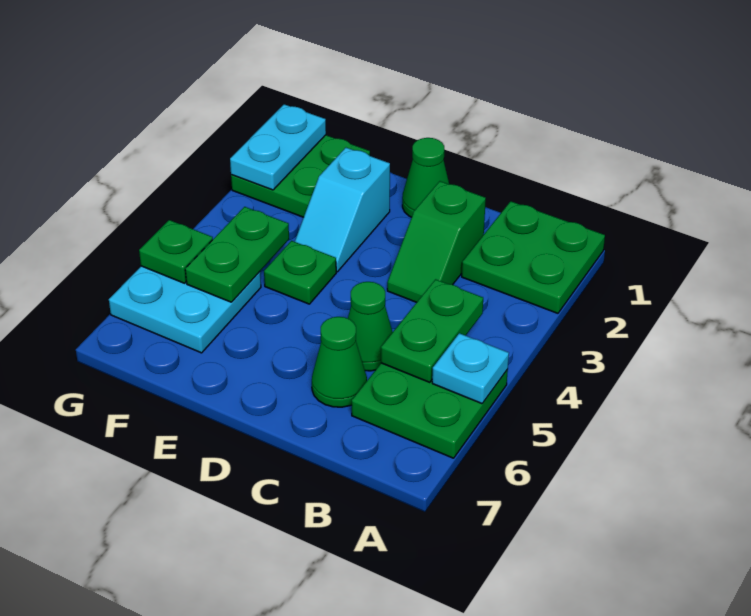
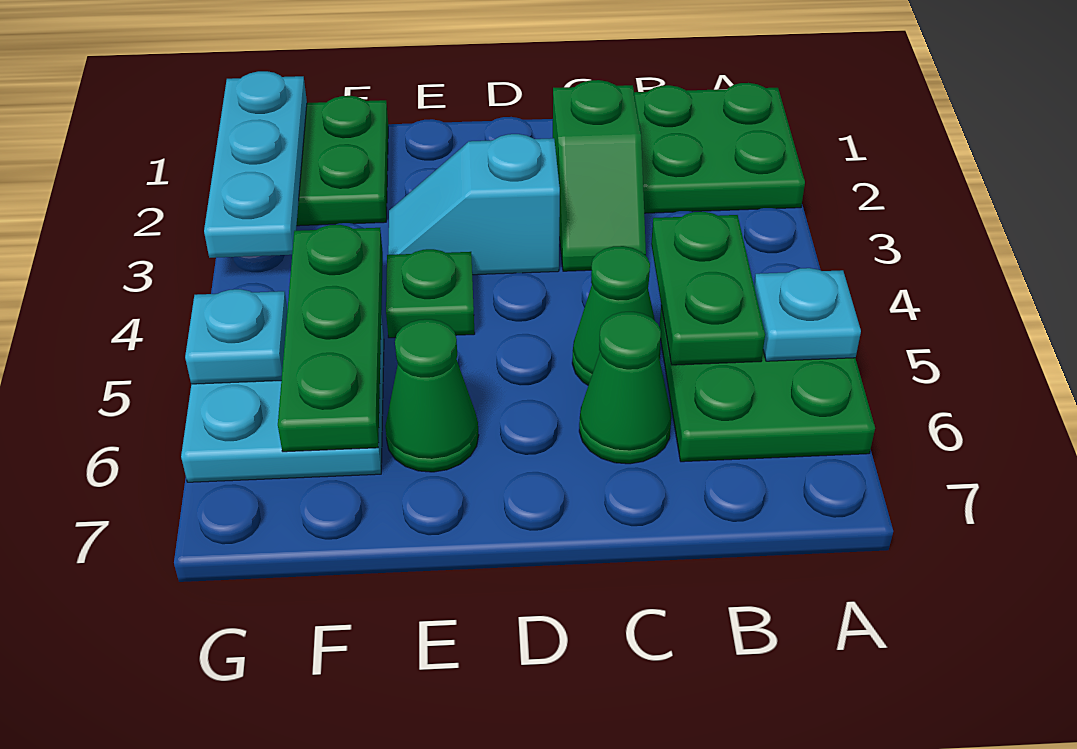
green 1x1 cone [402,138,449,217] -> green 1x1 cone moved to [385,319,479,472]
cyan 1x2 slope [295,148,390,272] -> cyan 1x2 slope turned to [388,134,560,275]
green 1x2 plate [185,207,289,302] -> green 1x3 plate [278,224,383,452]
cyan 1x2 plate [230,104,326,190] -> cyan 1x3 plate [204,71,307,258]
green 1x1 plate [139,220,213,283] -> cyan 1x1 plate [185,289,287,384]

